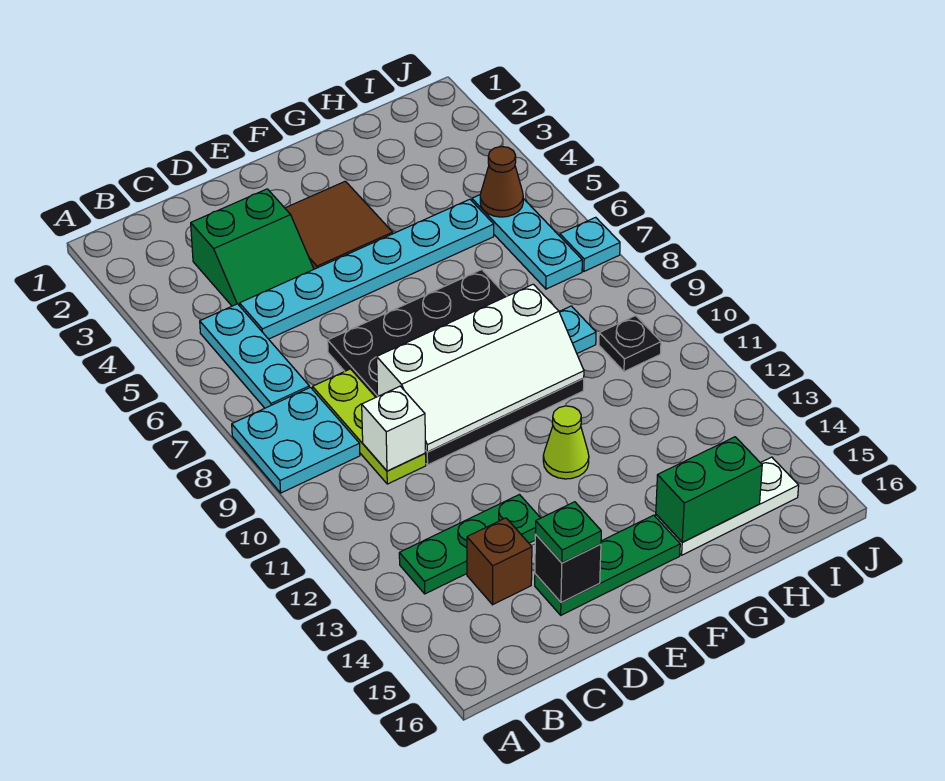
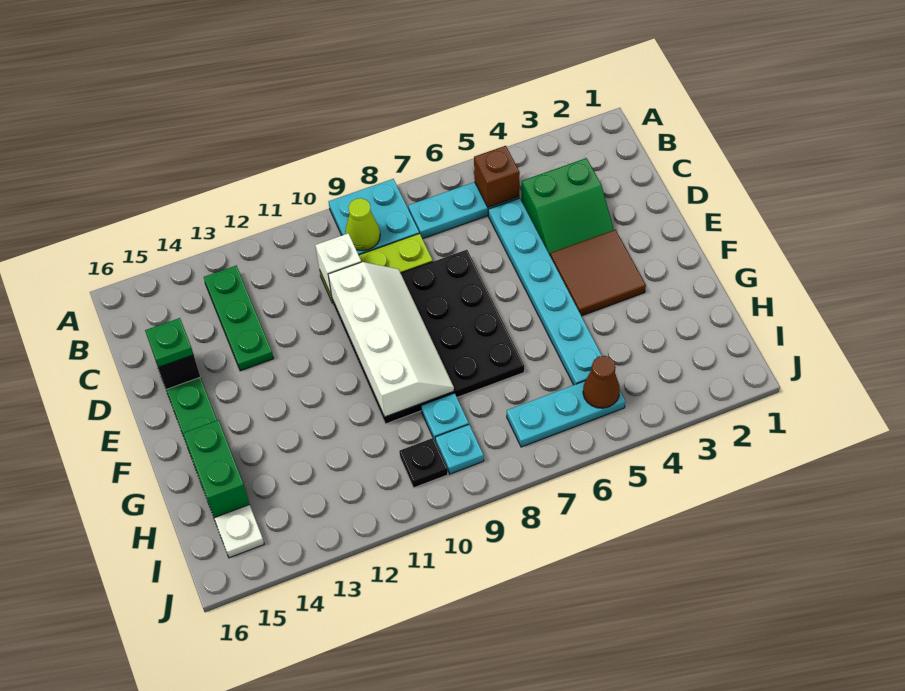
green 2x2 slope [191,189,314,306] -> green 2x2 slope turned to [521,158,614,255]
brown 1x1 brick [467,518,532,605] -> brown 1x1 brick moved to [474,146,520,207]
white 2x4 slope [377,284,584,452] -> white 2x4 slope turned to [328,262,454,417]
lime 1x1 cone [543,406,589,479] -> lime 1x1 cone moved to [345,198,380,251]
cyan 1x1 plate [560,217,620,271] -> cyan 1x1 plate moved to [435,425,484,474]

